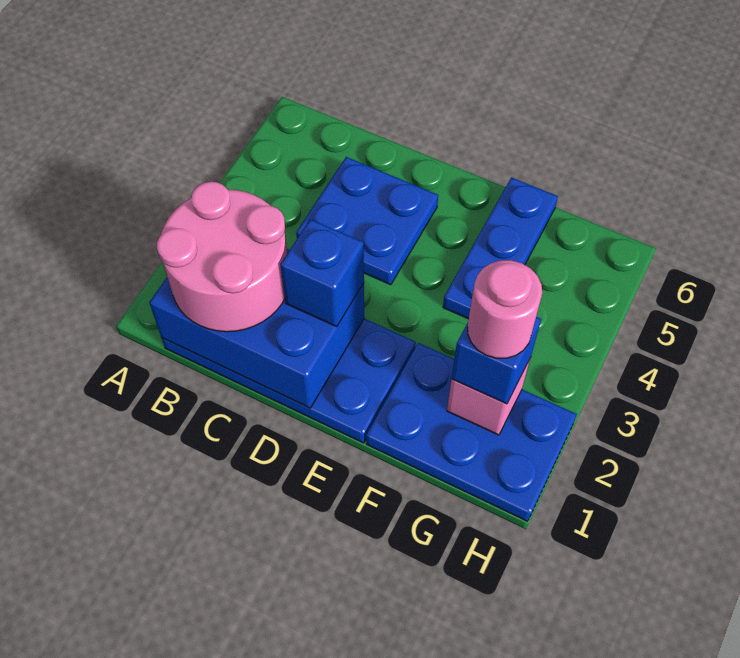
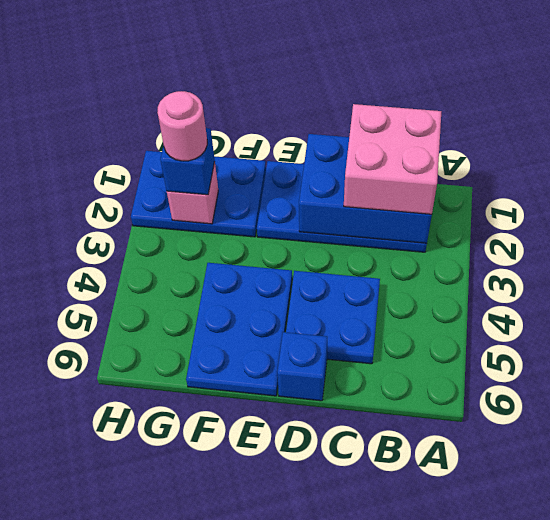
pink 2x2 round brick [157,182,287,332] -> pink 2x2 brick [344,104,441,214]
blue 1x1 brick [280,219,364,327] -> blue 1x1 brick moved to [277,332,327,401]
blue 1x3 plate [443,178,558,319] -> blue 2x3 plate [186,263,292,396]

